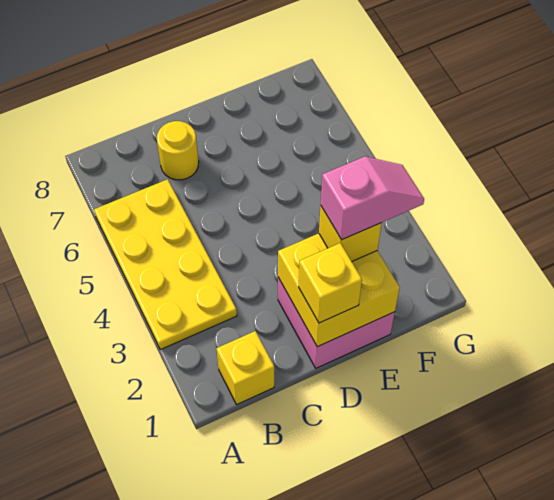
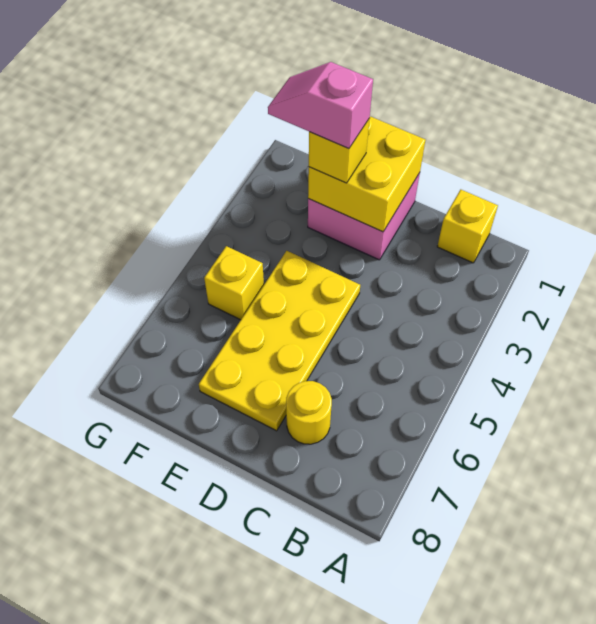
yellow 2x4 plate [94,179,237,350] -> yellow 2x4 plate moved to [199,251,360,431]
yellow 1x1 brick [299,243,362,323] -> yellow 1x1 brick moved to [204,246,264,320]

